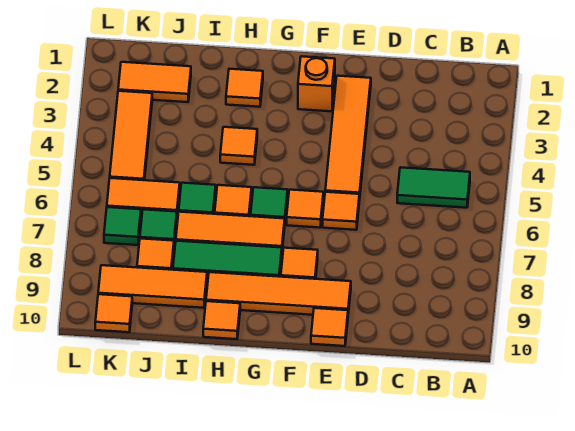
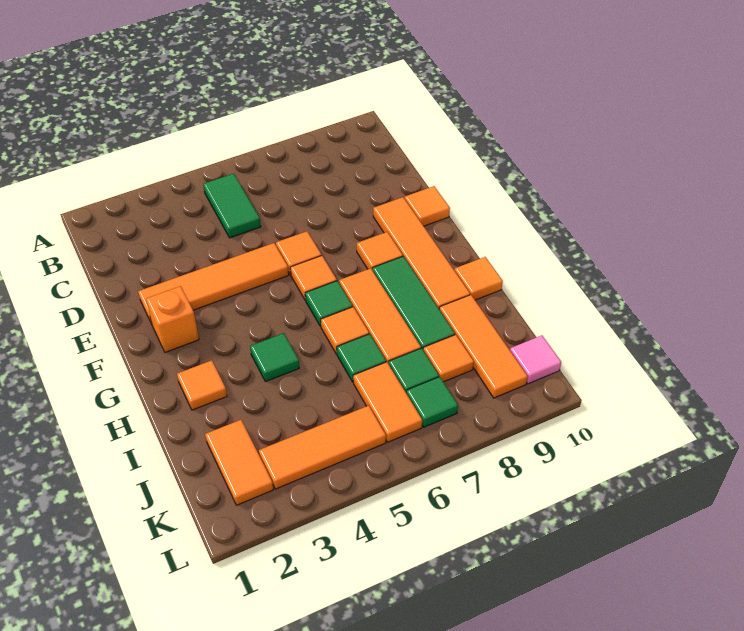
orange 1x1 tile [220,127,257,165] -> green 1x1 tile [250,333,299,382]
orange 1x1 tile [95,294,132,332] -> pink 1x1 tile [510,335,561,384]

